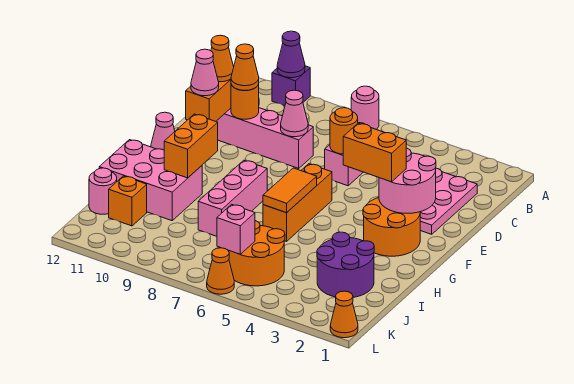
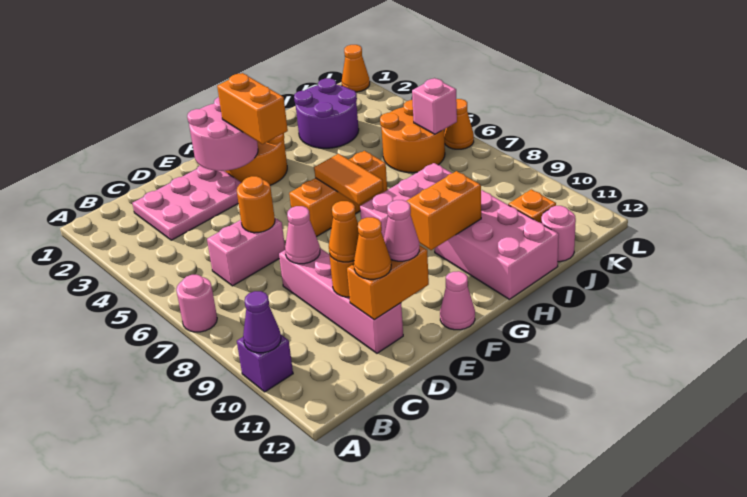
orange 1x2 tile [263,168,317,213] -> orange 1x2 tile turned to [314,154,383,205]

